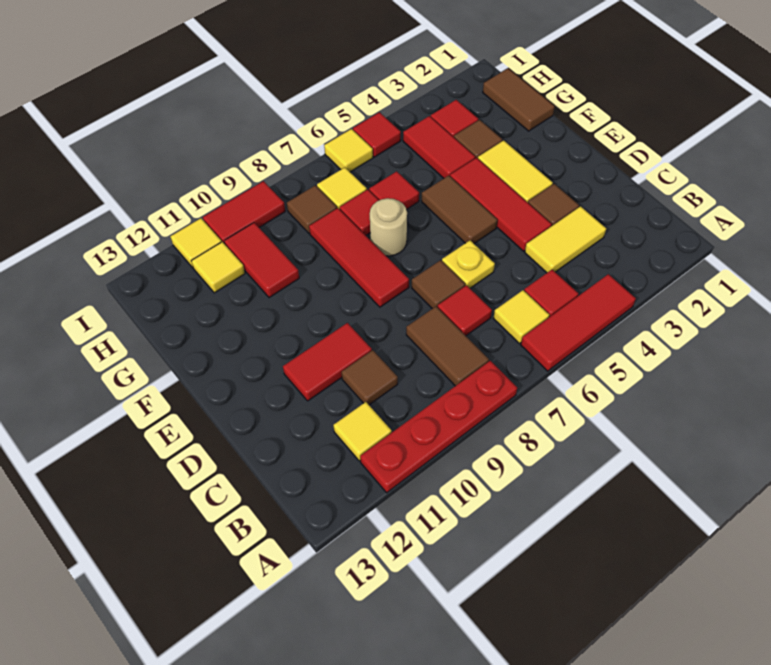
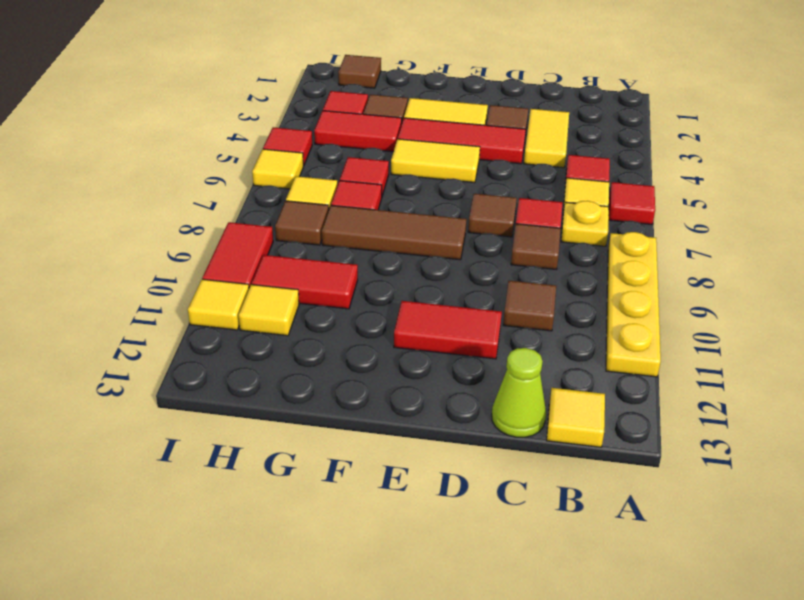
red 1x3 tile [521,274,636,371] -> red 1x1 tile [609,182,655,224]
red 1x4 plate [360,361,517,493] -> yellow 1x4 plate [606,232,661,377]
brown 1x2 tile [406,306,489,386] -> brown 1x1 tile [511,224,561,269]
yellow 1x1 tile [333,402,392,461] -> yellow 1x1 tile moved to [547,388,605,447]
none -> lime 1x1 cone [492,348,546,437]
yellow 1x1 plate [442,241,495,288] -> yellow 1x1 plate moved to [561,201,609,246]
red 1x2 tile [283,323,372,401] -> red 1x2 tile turned to [394,301,502,359]
brown 1x2 tile [421,176,497,244] -> yellow 1x2 tile [391,139,480,183]
red 1x3 tile [309,208,409,307] -> brown 1x3 tile [322,205,467,260]
tan 1x1 round brick [370,198,407,256] -> none
brown 1x2 tile [483,68,555,131] -> brown 1x1 tile [338,55,381,88]

